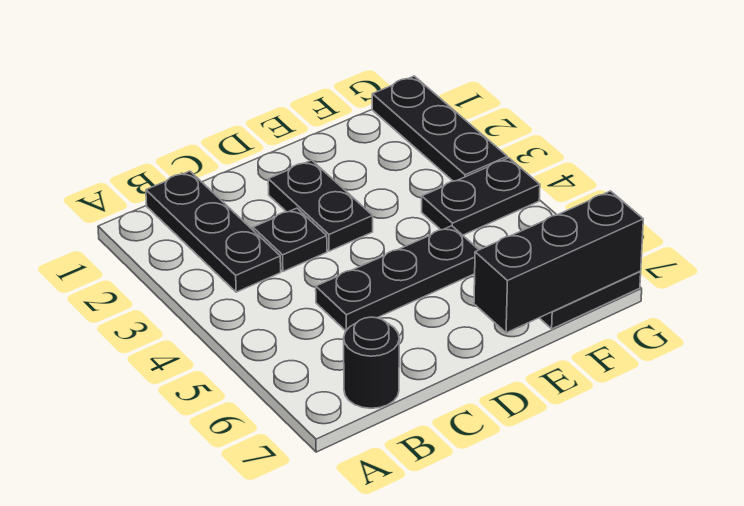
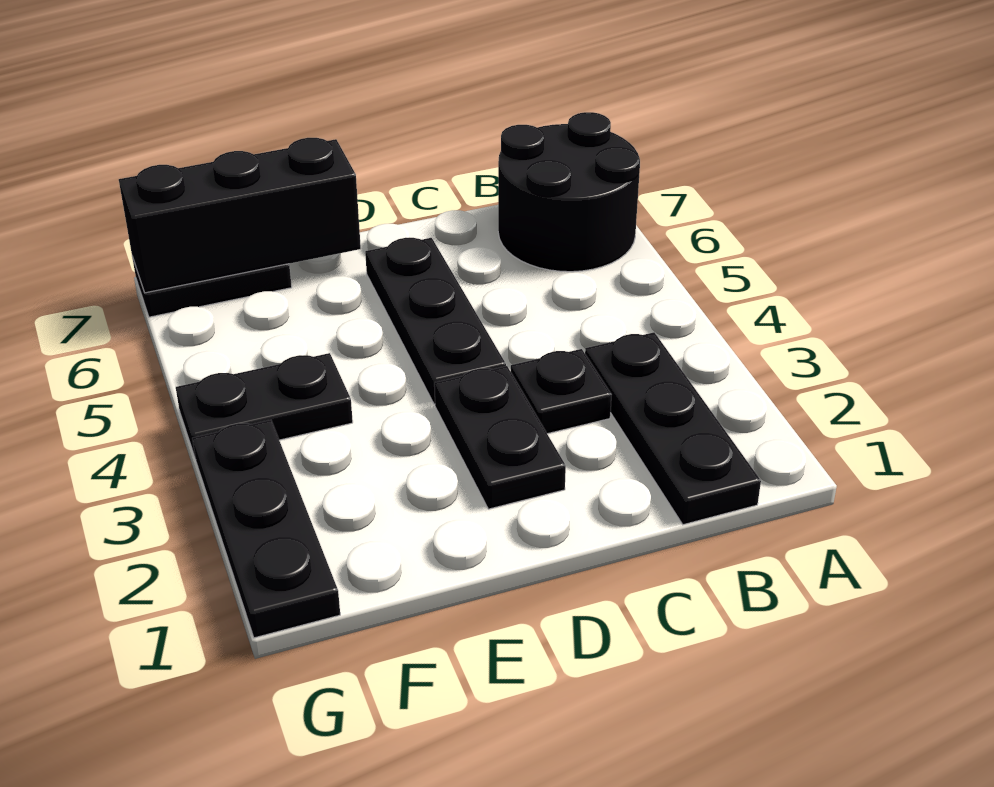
black 1x1 round brick [344,317,399,408] -> black 2x2 round brick [498,112,640,272]
black 1x3 plate [316,226,479,331] -> black 1x3 plate turned to [365,238,506,404]

